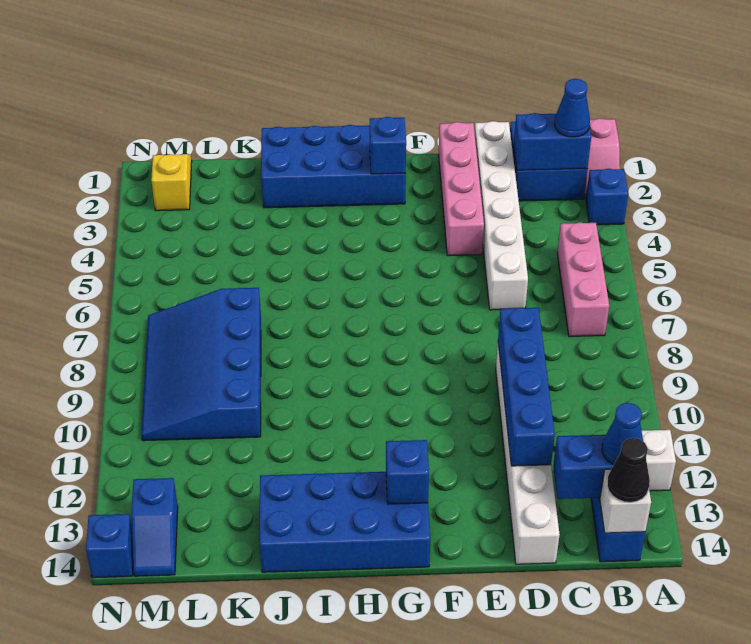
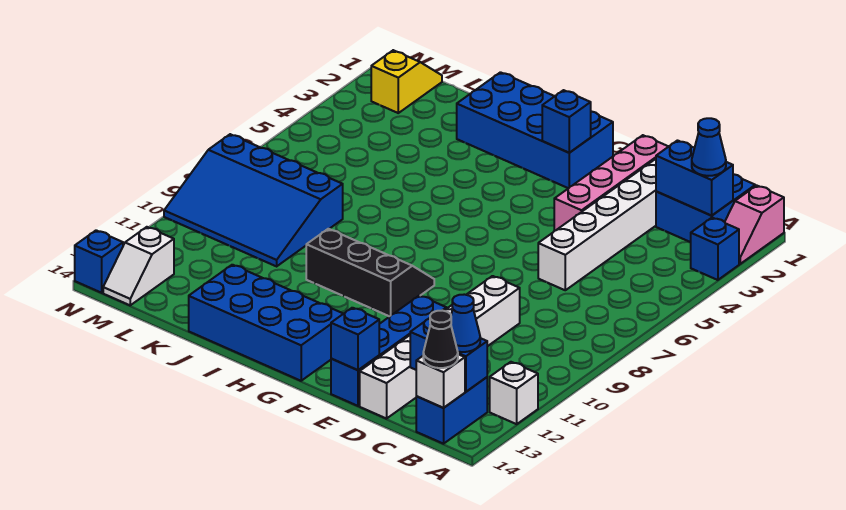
pink 1x3 brick [557,222,609,337] -> none
blue 1x4 brick [498,308,555,466] -> blue 1x4 brick moved to [331,295,446,406]
none -> black 2x3 slope [306,229,434,316]
blue 1x1 brick [386,440,429,504] -> blue 1x1 brick moved to [331,308,379,370]
blue 3x4 slope [141,288,261,441] -> blue 3x4 slope turned to [164,134,343,266]
blue 1x2 slope [131,478,178,576] -> white 1x2 slope [103,227,174,305]

